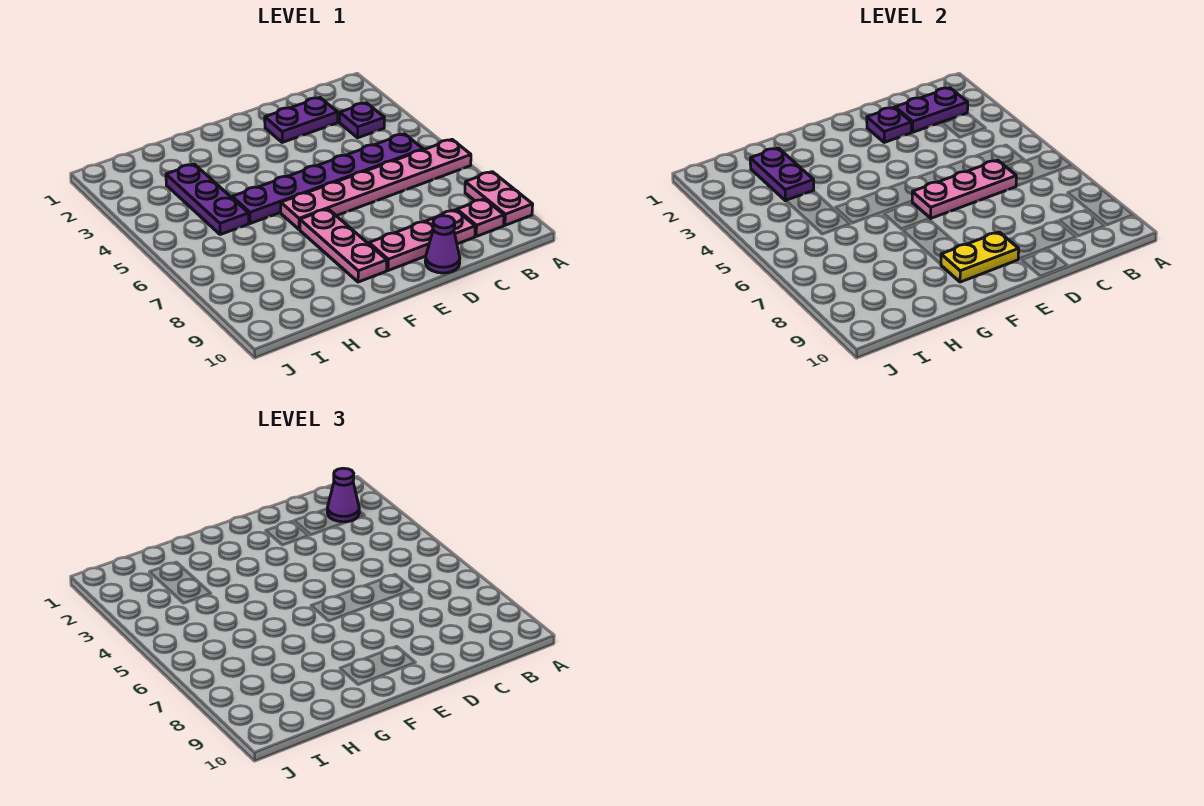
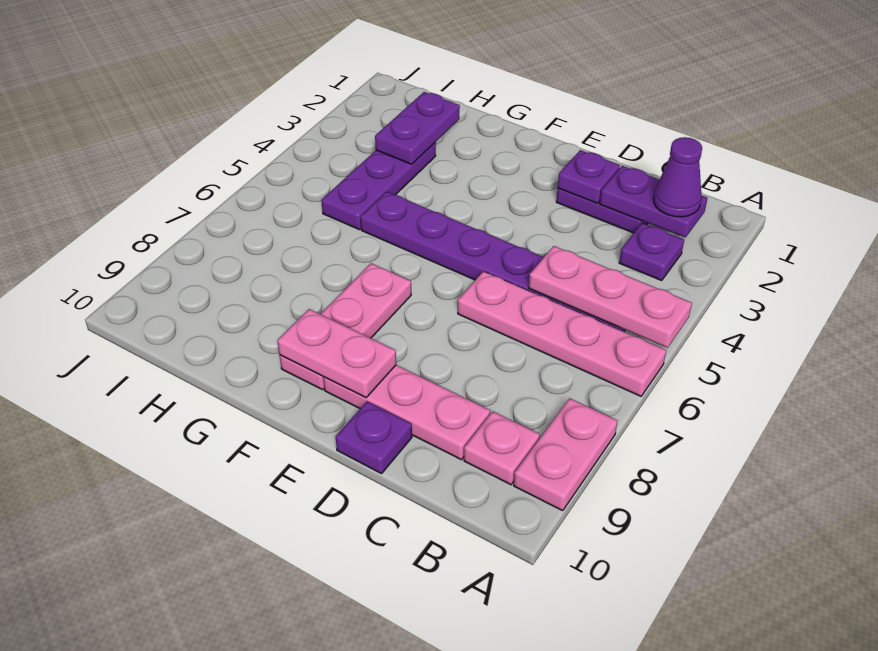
pink 1x6 plate [281,140,471,229] -> pink 1x4 plate [458,271,666,396]
pink 1x3 plate [912,160,1016,218] -> pink 1x3 plate moved to [529,246,692,348]
purple 1x1 cone [425,216,460,273] -> purple 1x1 plate [336,401,412,474]
yellow 1x2 plate [941,232,1019,282] -> pink 1x2 plate [277,309,396,397]

